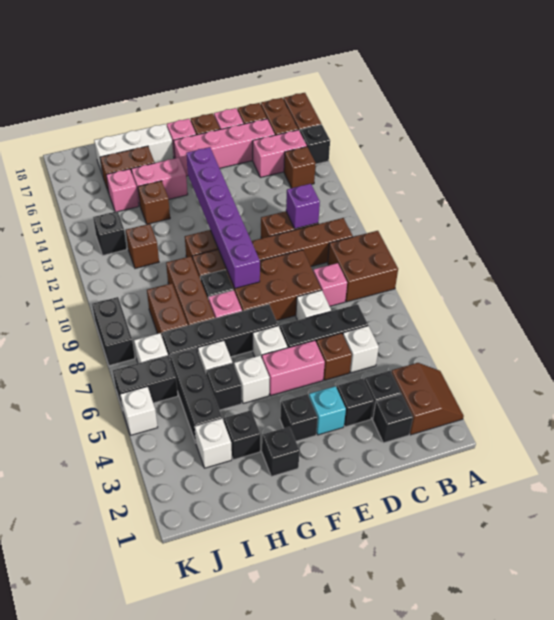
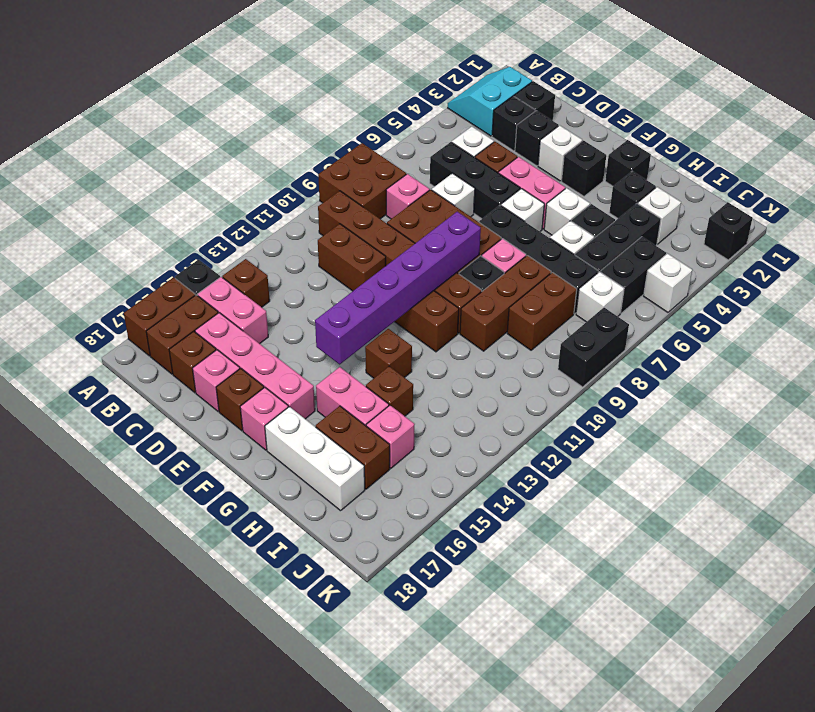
brown 2x2 slope [391,363,464,435] -> cyan 2x2 slope [448,67,532,136]
purple 1x1 brick [286,184,320,229] -> none
cyan 1x1 brick [309,386,346,435] -> white 1x1 brick [538,125,582,181]
brown 1x1 brick [126,224,159,268] -> brown 1x1 brick moved to [365,329,412,378]
black 1x2 brick [113,356,178,410] -> black 1x2 brick turned to [601,237,666,313]
black 1x1 brick [93,211,127,255] -> black 1x1 brick moved to [704,202,752,260]

